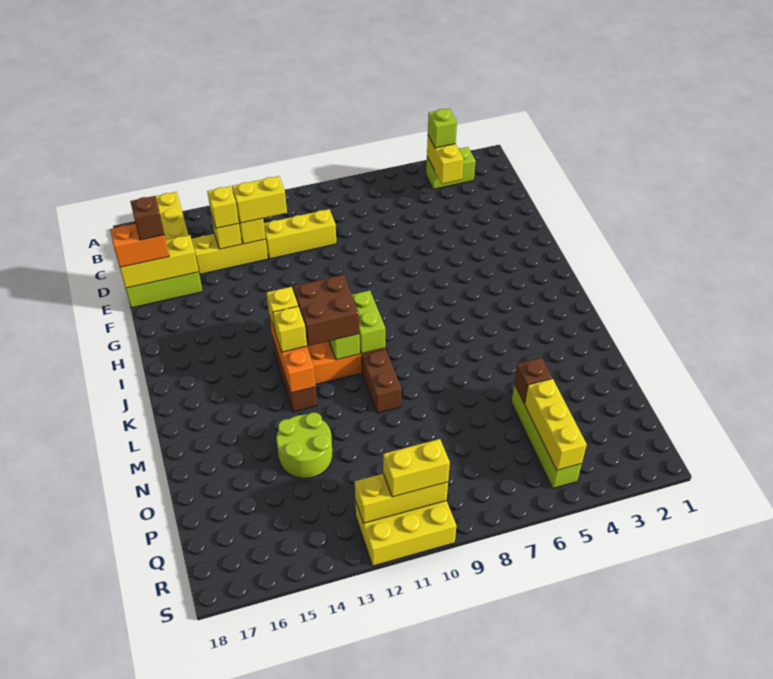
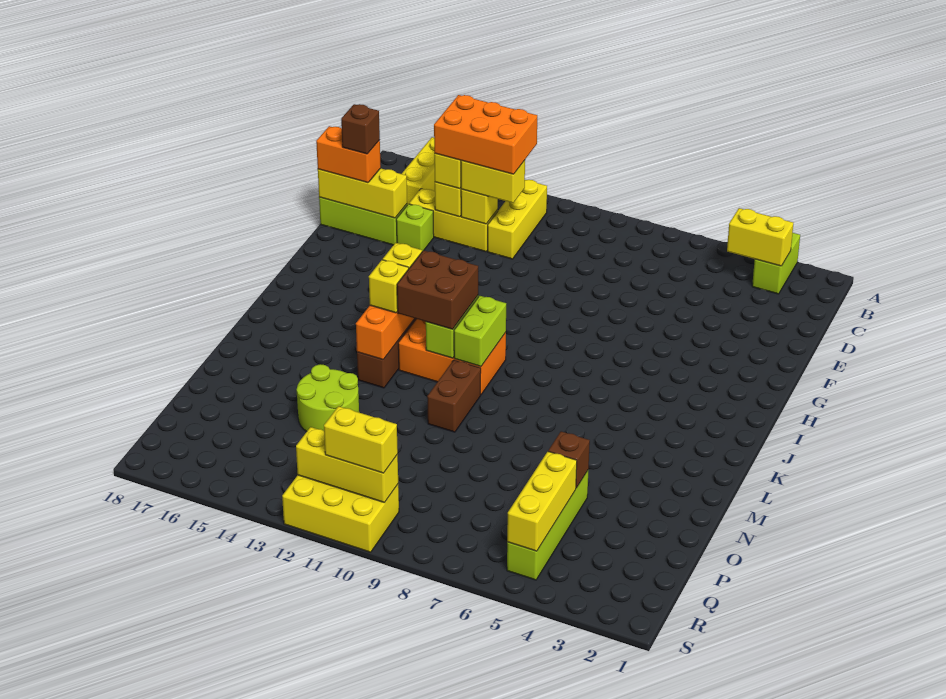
lime 1x2 brick [426,147,476,189] -> lime 1x2 brick turned to [752,233,800,294]
yellow 1x2 brick [427,136,463,184] -> yellow 1x2 brick turned to [727,208,793,266]
lime 1x1 brick [428,109,457,148] -> lime 1x1 brick moved to [396,204,434,251]
none -> orange 2x3 brick [434,95,537,174]
yellow 1x3 brick [264,209,337,259] -> yellow 1x3 brick turned to [488,180,547,259]

